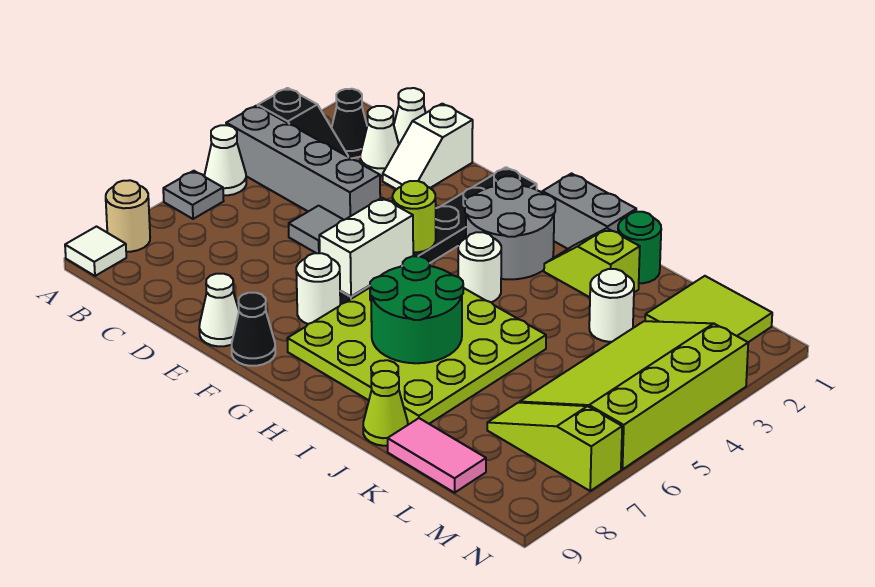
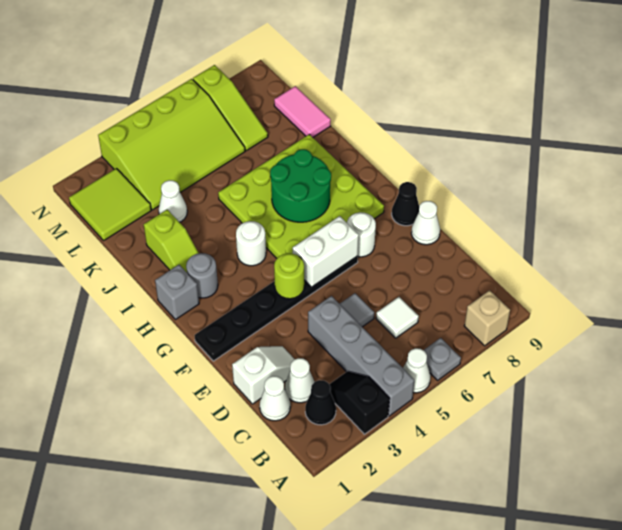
tan 1x1 round brick [106,180,150,252] -> tan 1x1 brick [464,290,510,346]
white 1x1 tile [65,227,126,276] -> white 1x1 tile moved to [376,297,419,338]
grey 2x2 round brick [465,176,555,279] -> grey 1x1 round brick [186,253,218,298]
grey 1x2 brick [542,174,636,249] -> grey 1x1 brick [155,265,199,320]
green 1x1 round brick [618,212,661,283] -> none
lime 1x1 cone [363,371,408,446] -> none
white 1x1 round brick [589,269,634,342] -> white 1x1 cone [159,180,187,222]

